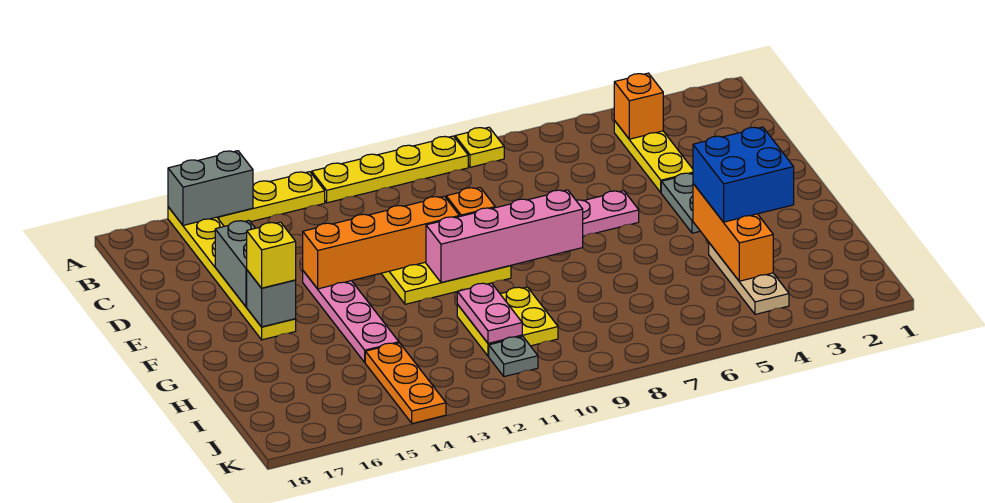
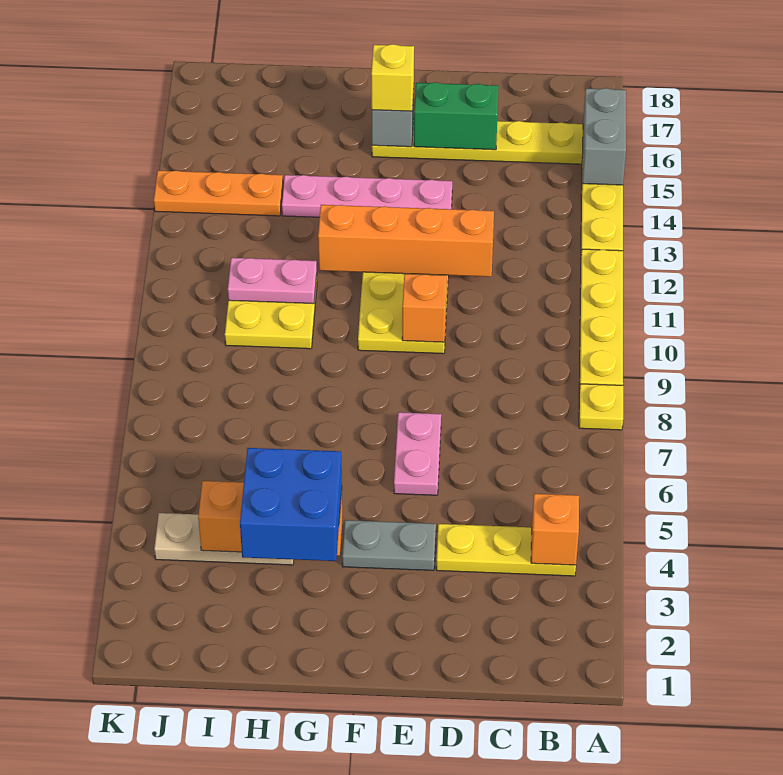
grey 1x2 brick [215,221,255,307] -> green 1x2 brick [414,82,499,150]
orange 1x4 brick [303,196,459,289] -> orange 1x4 brick turned to [318,205,494,277]
pink 1x4 brick [426,190,583,283] -> none
grey 1x1 plate [489,337,538,377] -> none

